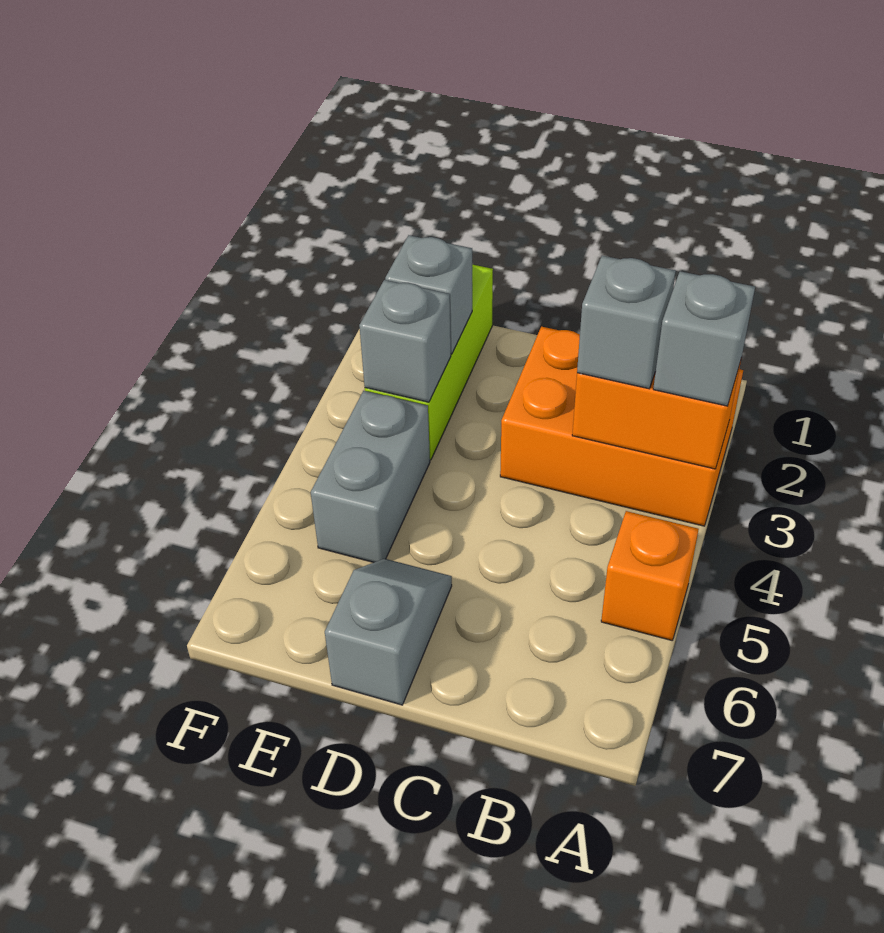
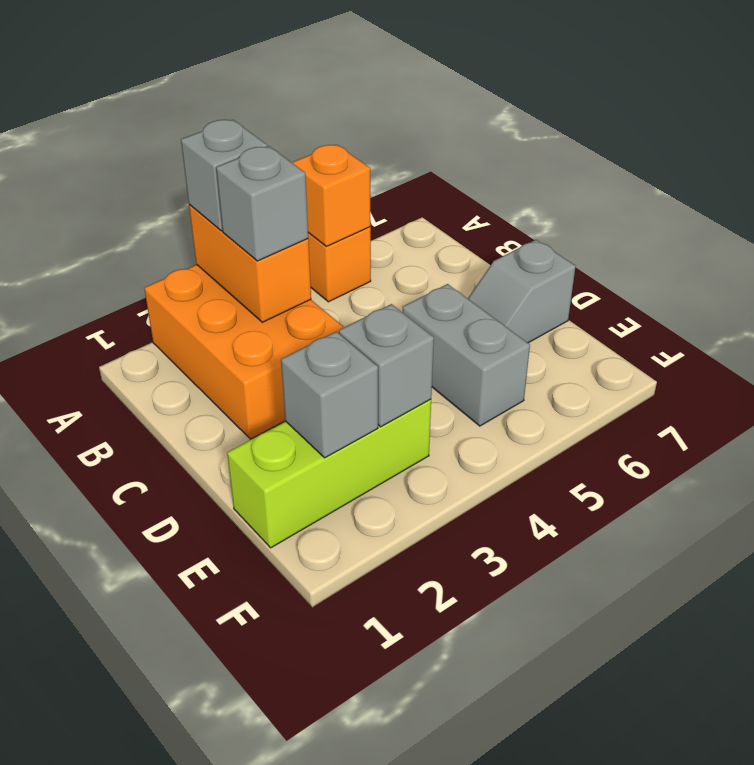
none -> orange 1x1 brick [292,144,371,247]
grey 1x2 brick [311,391,430,563] -> grey 1x2 brick turned to [403,284,530,426]

